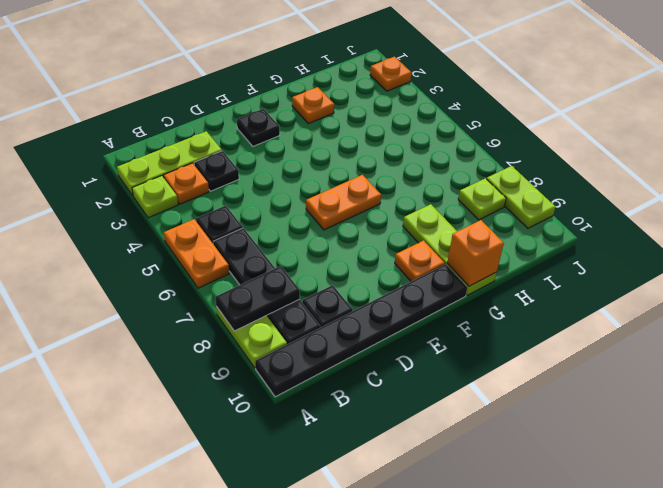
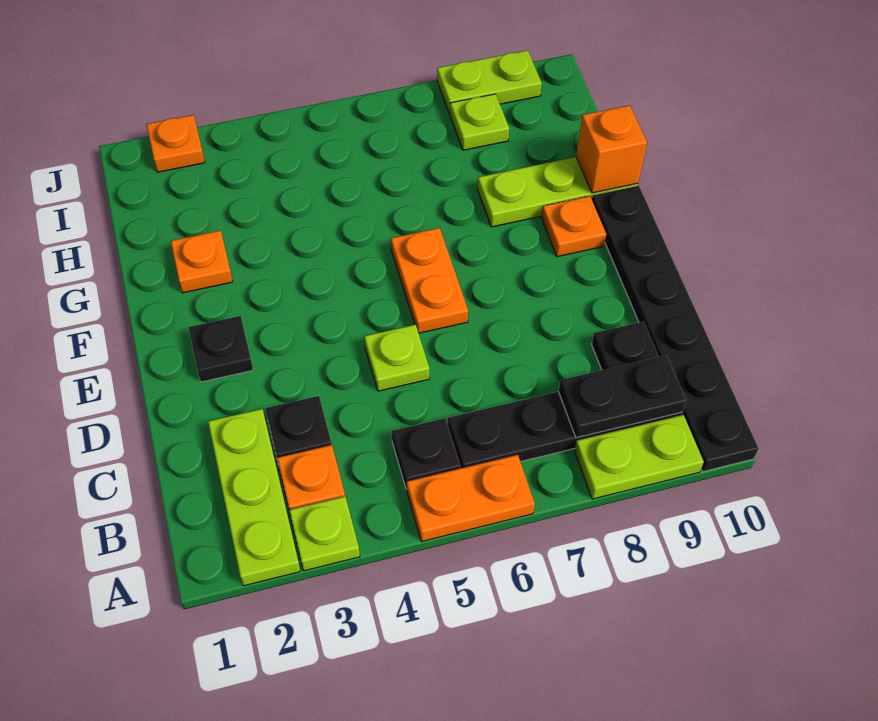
black 1x2 plate [215,266,300,331] -> black 1x2 plate turned to [558,355,686,438]
none -> lime 1x1 plate [364,325,430,391]

